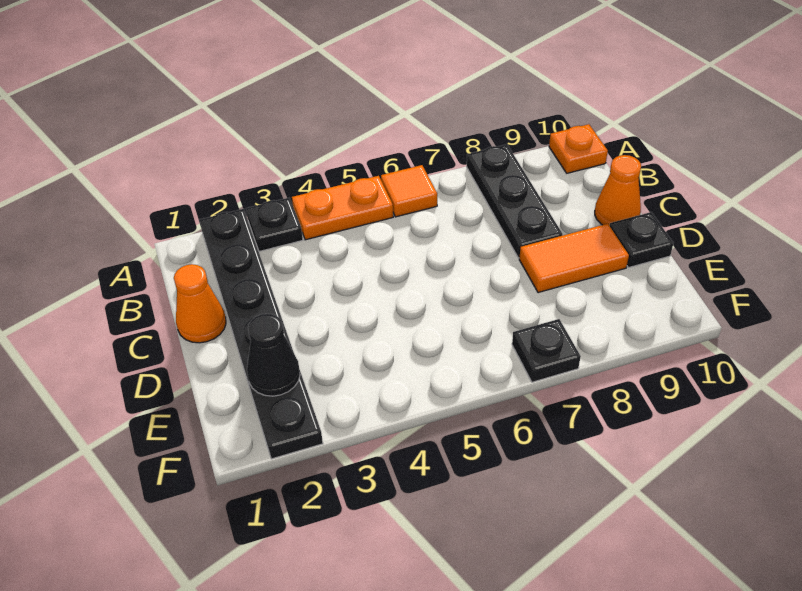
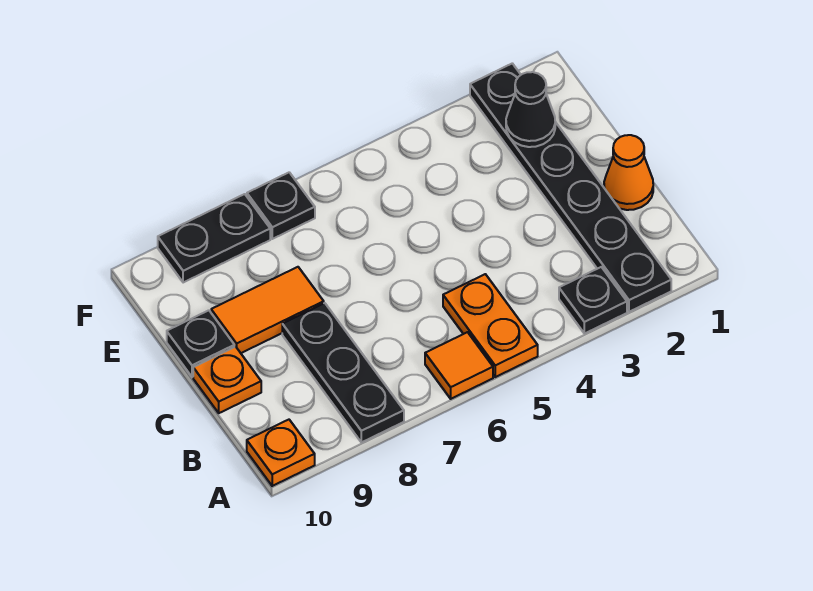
orange 1x2 plate [292,176,393,240] -> orange 1x2 plate turned to [443,274,538,377]
orange 1x1 cone [595,155,641,226] -> orange 1x1 plate [193,347,261,413]
none -> black 1x2 plate [158,194,270,283]

